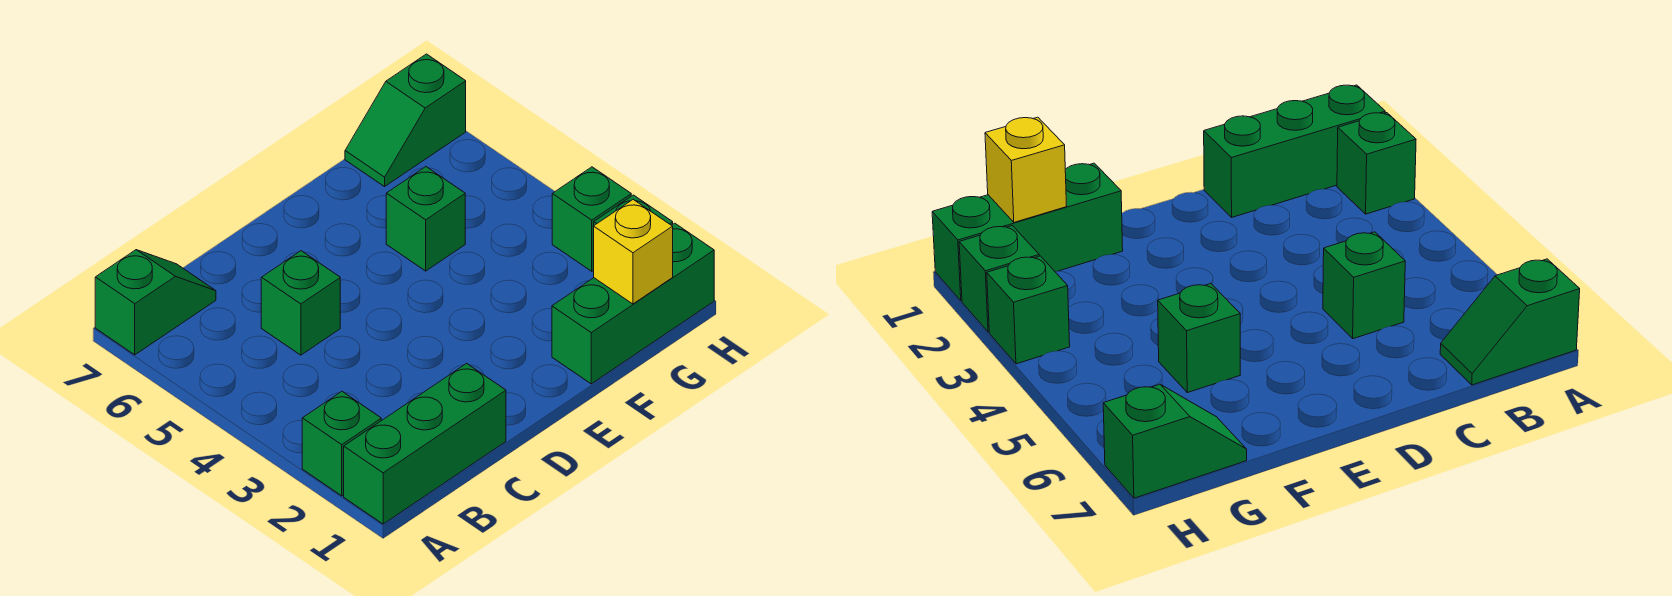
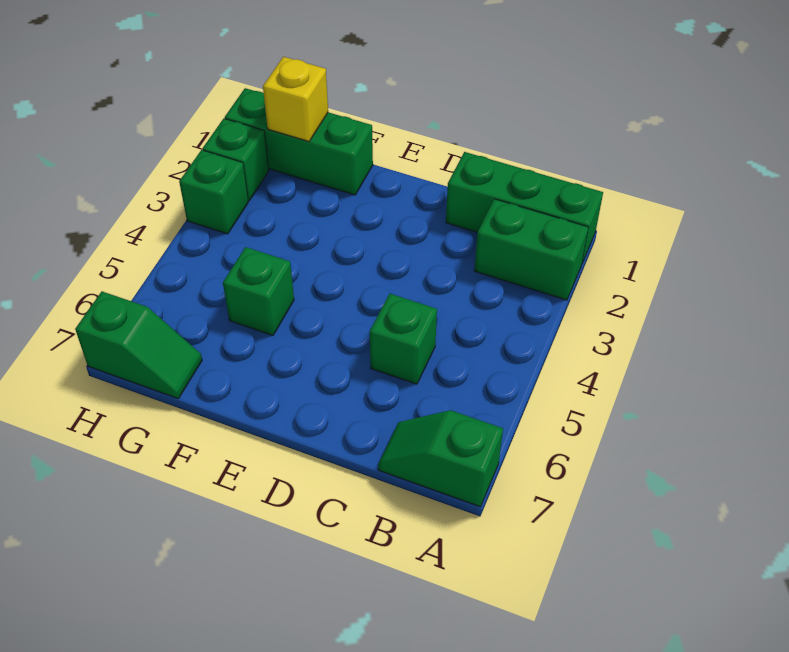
green 1x1 brick [302,392,381,496] -> green 1x2 brick [474,199,588,300]

